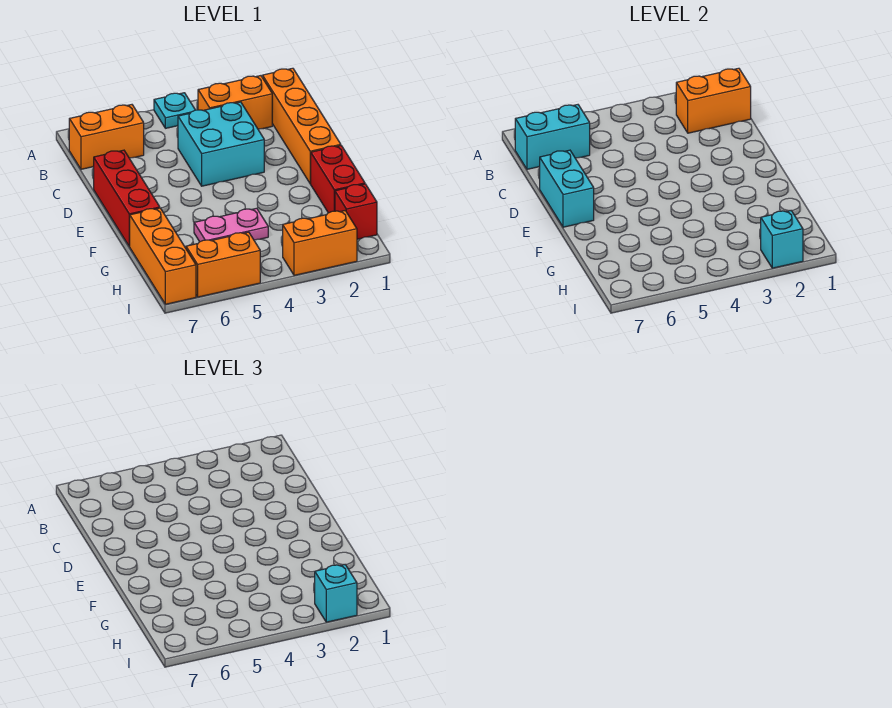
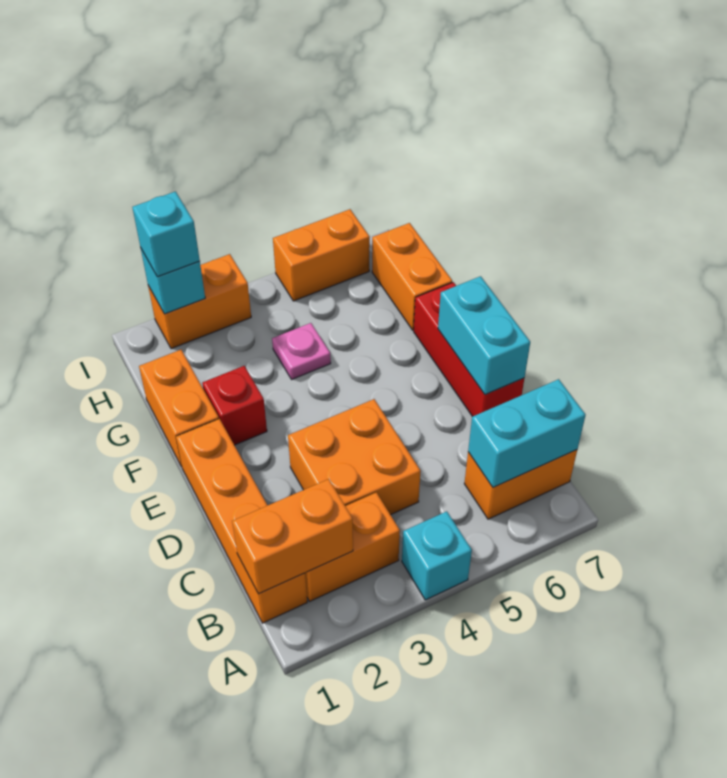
cyan 1x1 plate [154,93,195,128] -> cyan 1x1 brick [402,511,472,600]
cyan 2x2 brick [178,102,264,186] -> orange 2x2 brick [288,399,421,515]
red 1x2 brick [311,146,365,213] -> orange 1x2 brick [139,350,219,467]
pink 1x2 plate [194,208,268,242] -> pink 1x1 plate [272,323,331,379]
orange 1x3 brick [129,208,196,304] -> orange 1x2 brick [372,223,452,330]
red 1x1 brick [335,184,377,239] -> red 1x1 brick moved to [202,366,267,445]

